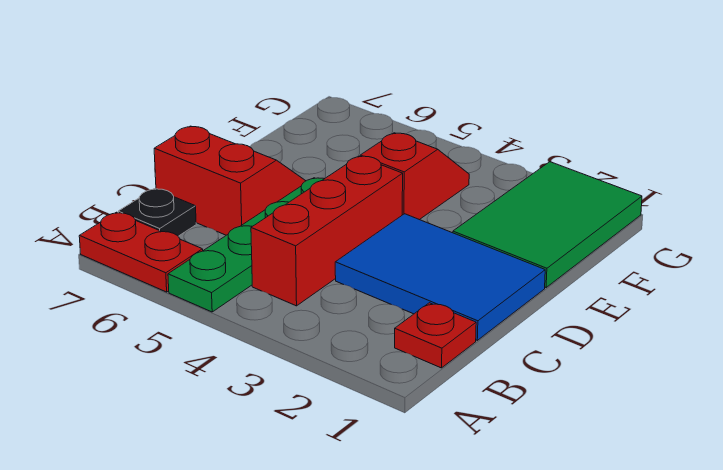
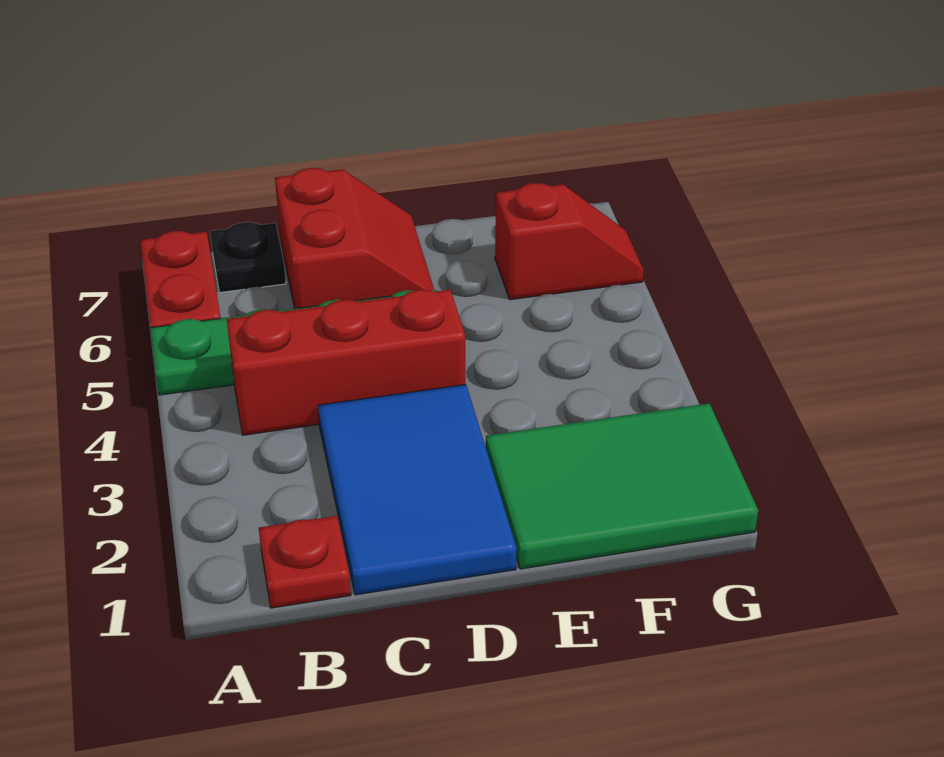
red 1x2 slope [360,133,469,220] -> red 1x2 slope moved to [495,183,644,300]

